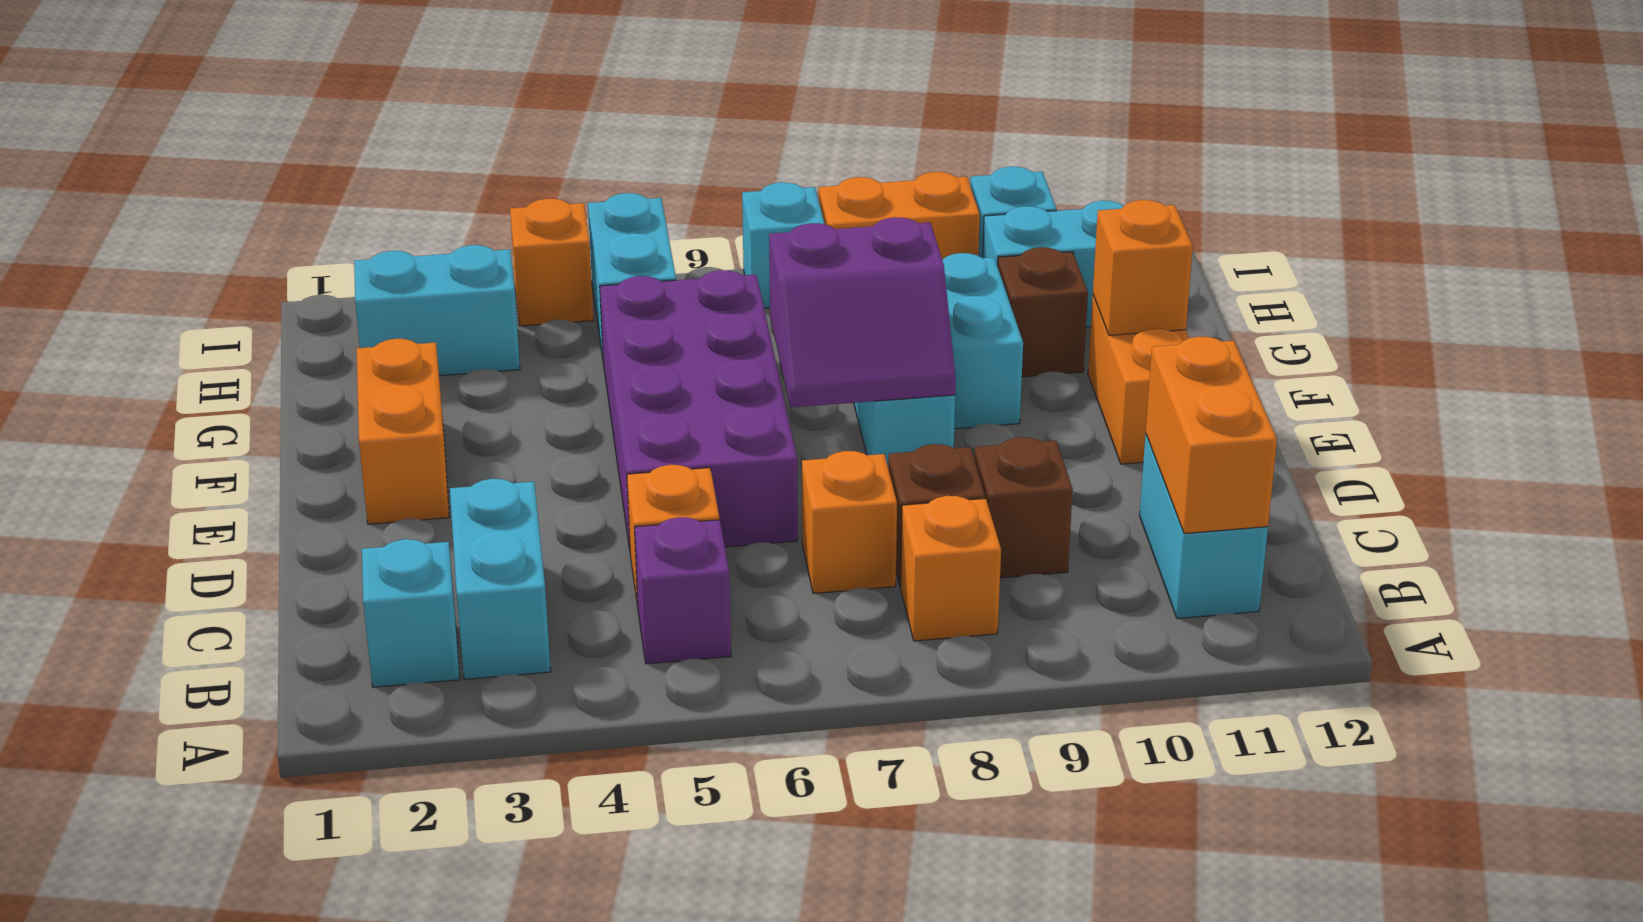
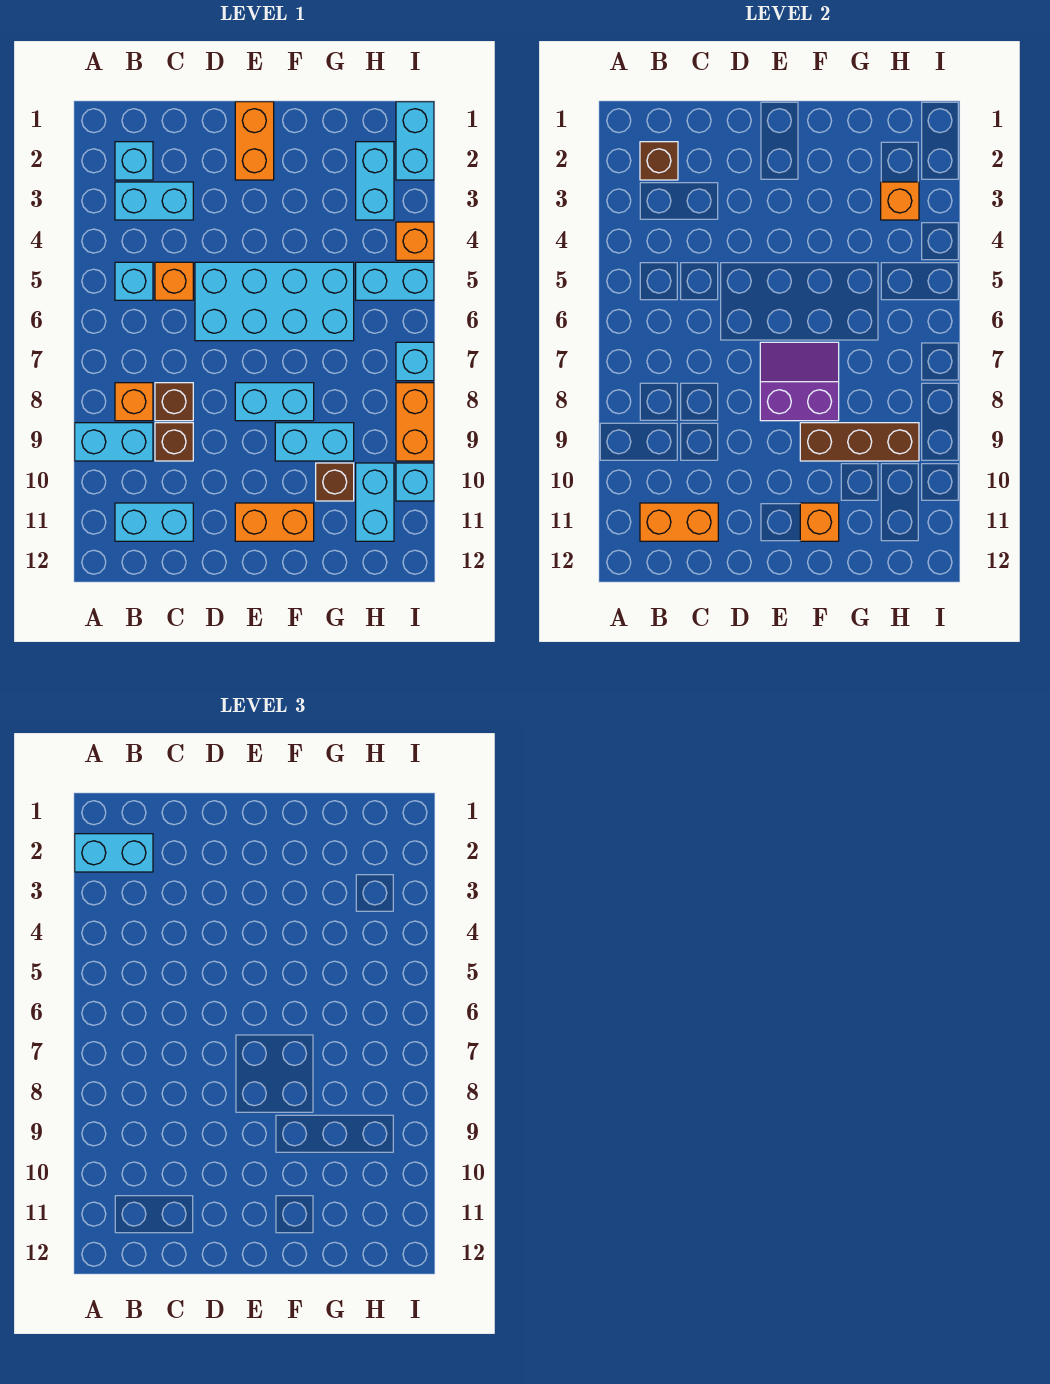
none -> cyan 1x2 brick [75,834,153,872]
none -> cyan 1x2 brick [75,423,153,461]
none -> brown 1x1 brick [640,142,678,180]
purple 1x1 brick [634,517,731,664] -> cyan 1x1 brick [115,262,153,300]
orange 1x1 brick [802,451,897,594] -> orange 1x1 brick moved to [881,182,919,220]
purple 2x4 brick [600,270,798,550] -> cyan 2x4 brick [195,262,354,341]
orange 1x2 brick [356,339,449,524] -> orange 1x2 brick turned to [235,102,274,180]
purple 2x2 slope [769,217,956,408] -> purple 2x2 slope turned to [760,342,839,421]
none -> brown 1x3 brick [800,423,919,461]
none -> cyan 1x2 brick [396,102,434,180]

